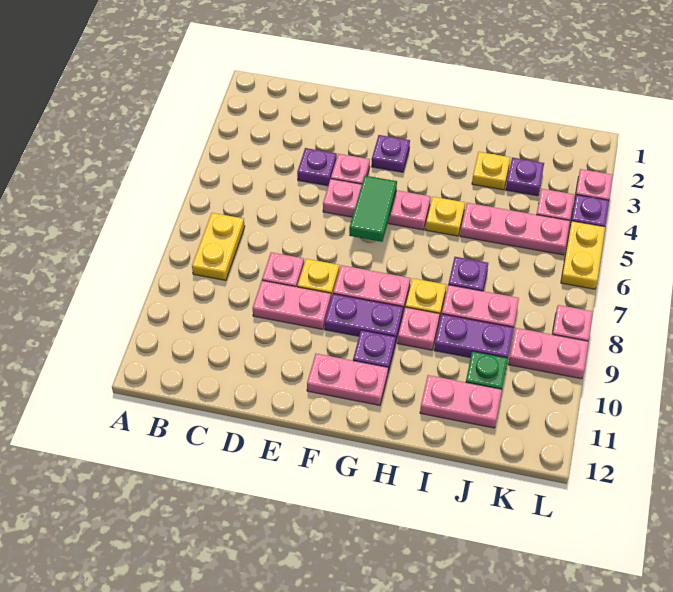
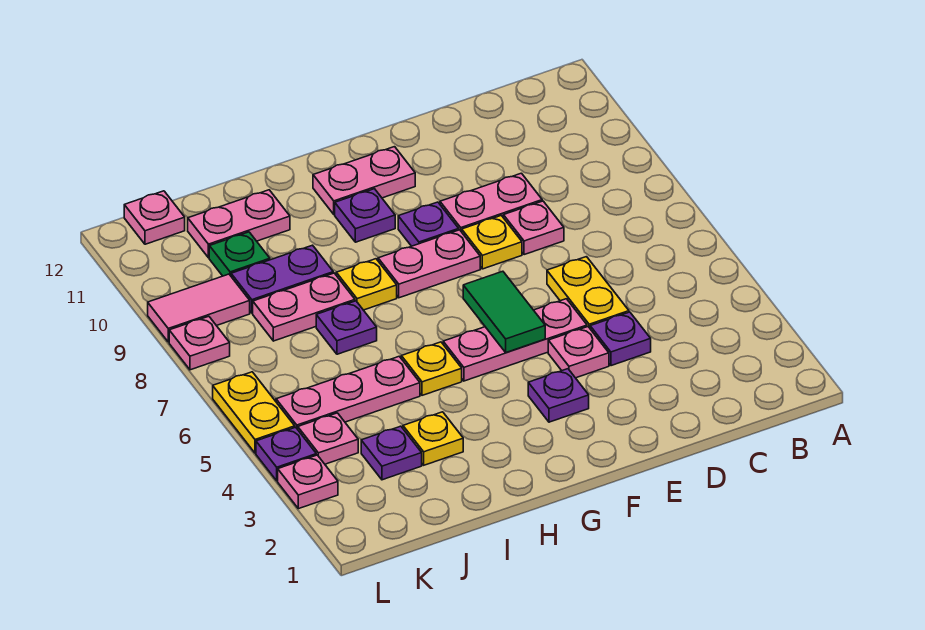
yellow 1x2 plate [192,213,245,280] -> yellow 1x2 plate moved to [547,257,629,328]
purple 1x2 plate [325,294,403,343] -> purple 1x1 plate [398,202,459,246]
pink 1x1 plate [398,307,440,350] -> pink 1x1 plate moved to [124,191,185,244]
pink 1x2 plate [509,328,588,379] -> pink 1x2 tile [148,274,250,342]

